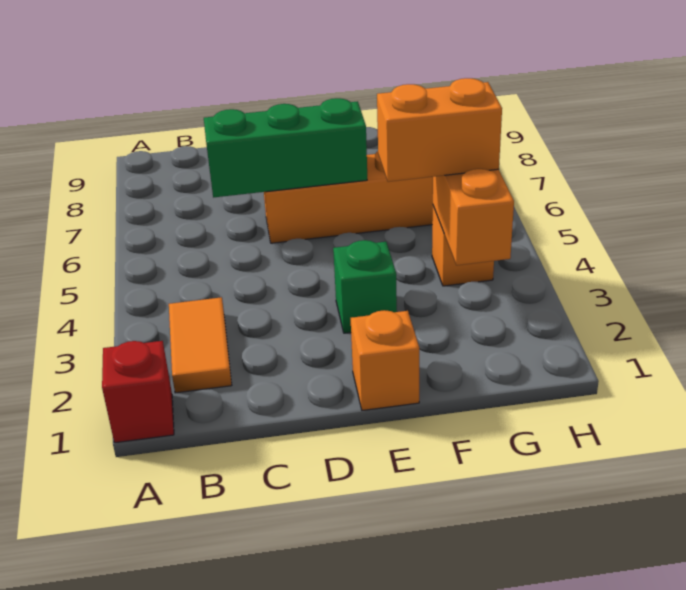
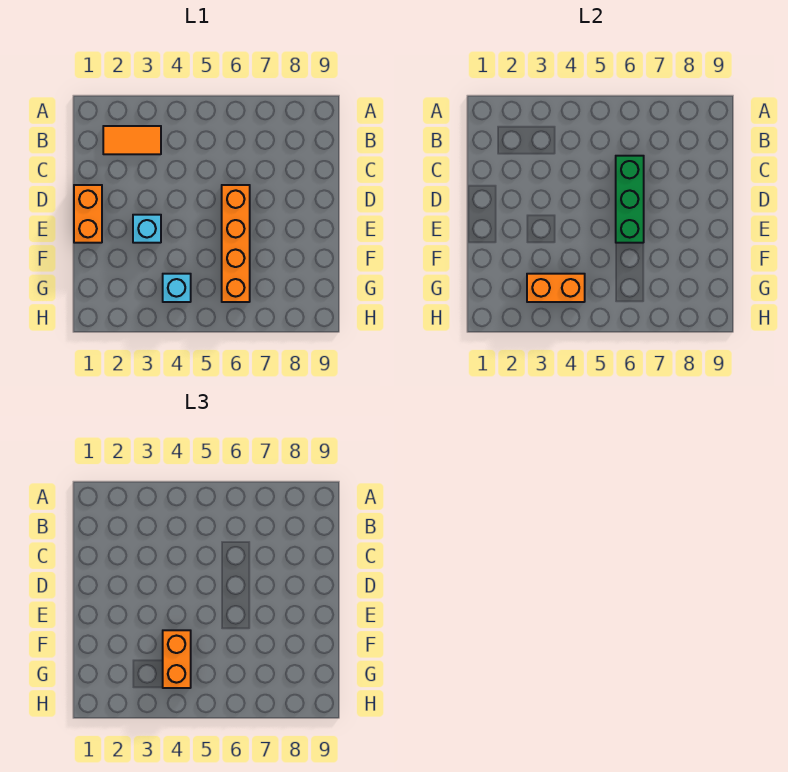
red 1x1 brick [102,341,174,443] -> none
orange 1x1 brick [351,310,419,410] -> orange 1x2 brick [74,185,102,243]
green 1x1 brick [333,240,397,333] -> cyan 1x1 brick [133,215,161,243]
orange 1x1 brick [432,206,494,286] -> cyan 1x1 brick [163,274,191,302]

